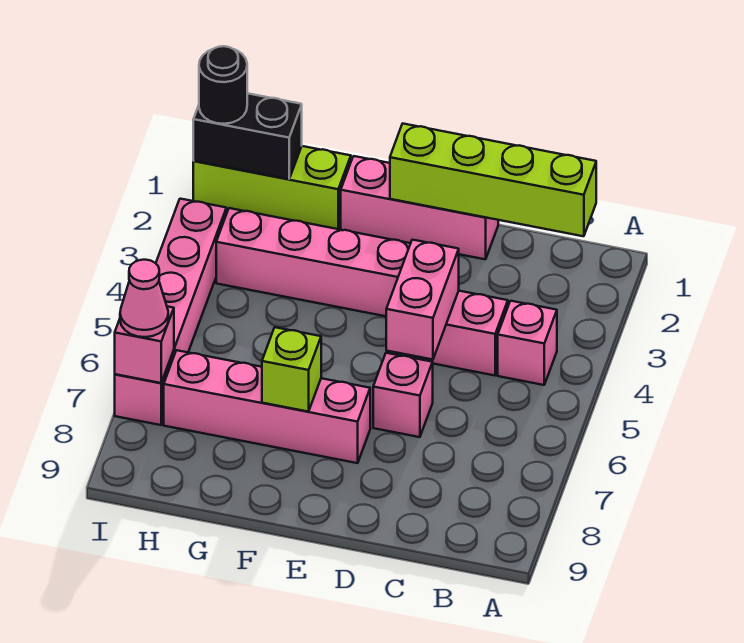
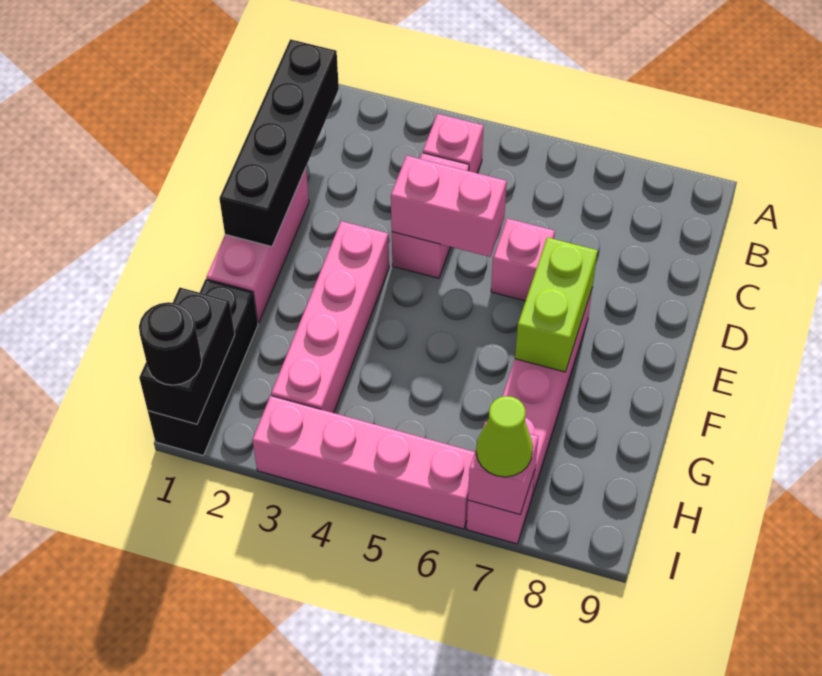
lime 1x4 brick [390,124,596,236] -> black 1x4 brick [219,39,339,247]
lime 1x1 brick [262,327,321,412] -> lime 1x2 brick [515,237,598,372]
lime 1x3 brick [193,146,351,229] -> black 1x3 brick [148,279,258,455]
pink 1x1 cone [120,260,168,337] -> lime 1x1 cone [476,396,533,477]

